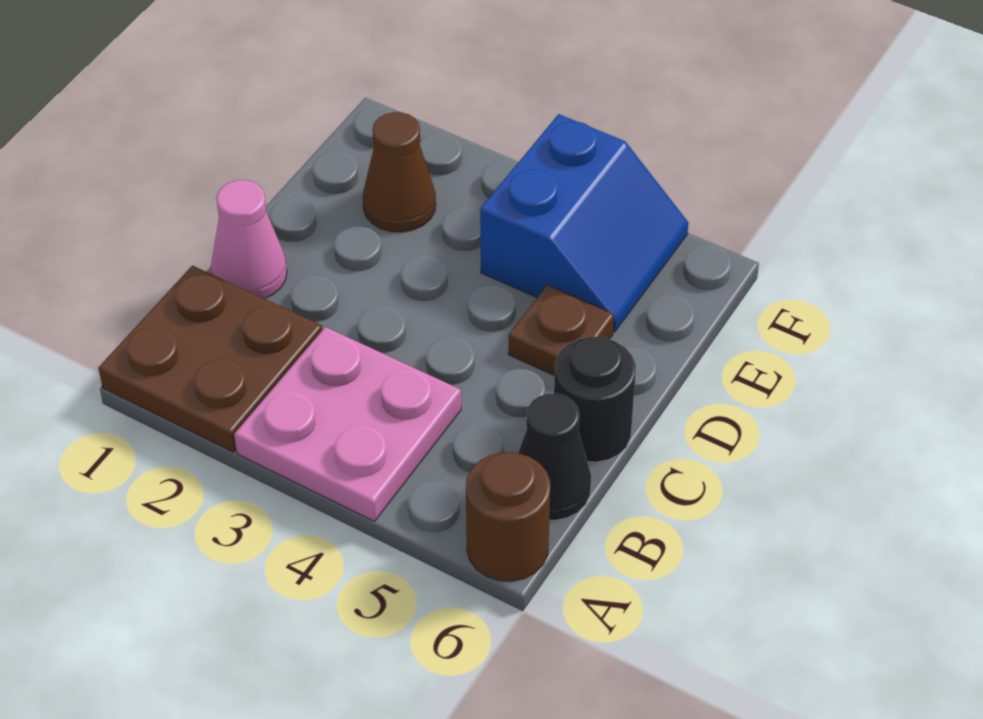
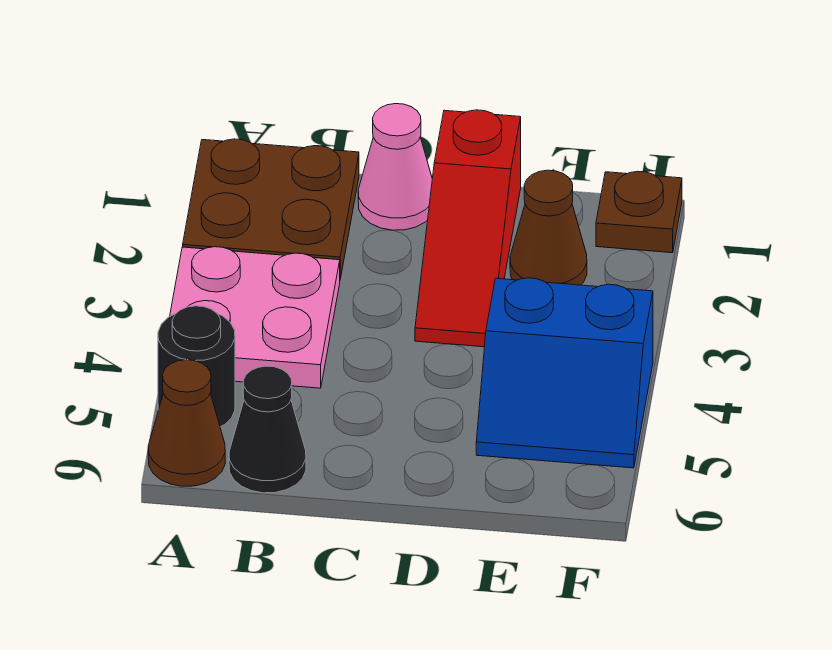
brown 1x1 round brick [466,452,551,581] -> brown 1x1 cone [148,360,225,486]
black 1x1 round brick [554,337,636,462] -> black 1x1 round brick moved to [158,306,235,427]
none -> red 1x3 slope [415,110,521,347]
brown 1x1 plate [508,285,614,376] -> brown 1x1 plate moved to [596,171,682,253]

